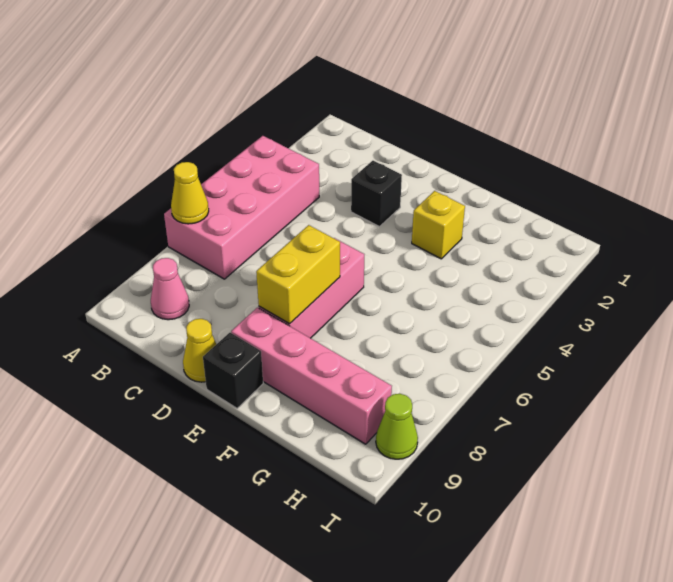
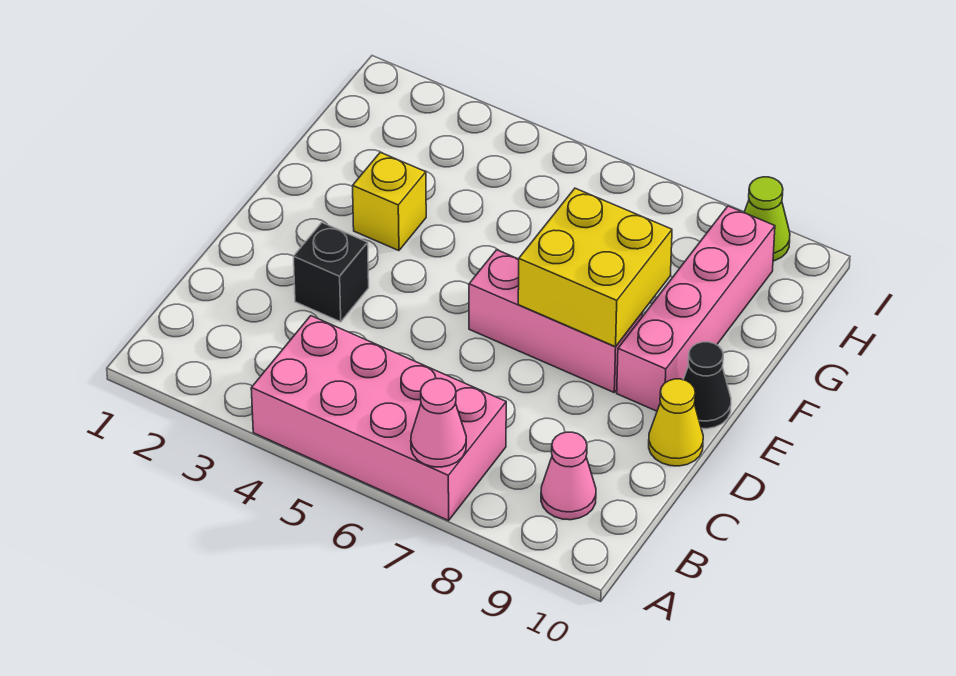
yellow 1x1 cone [171,162,209,224] -> pink 1x1 cone [411,379,466,467]
yellow 1x2 brick [256,225,340,324] -> yellow 2x2 brick [518,188,672,347]
black 1x1 brick [203,333,263,408] -> black 1x1 cone [683,342,731,429]

